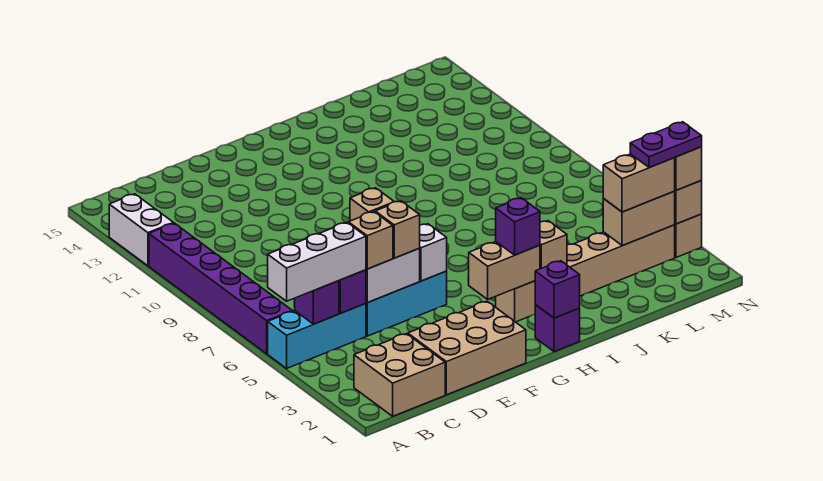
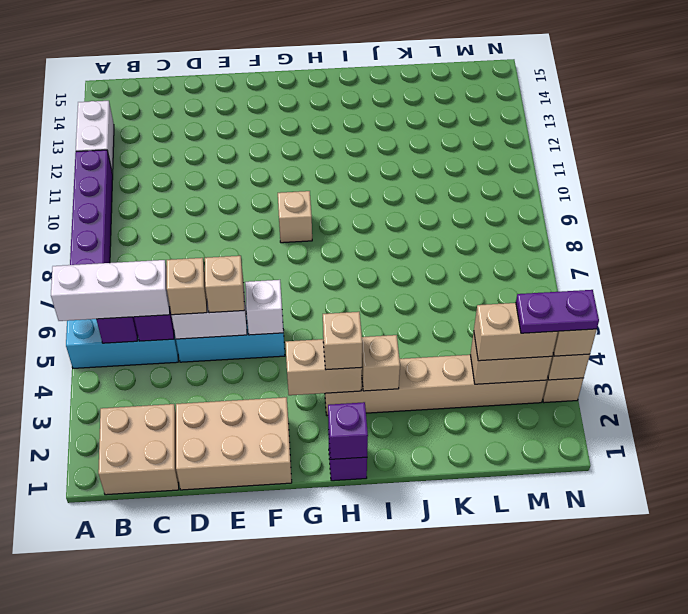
purple 1x1 brick [496,198,540,255] -> tan 1x1 brick [323,312,362,370]

